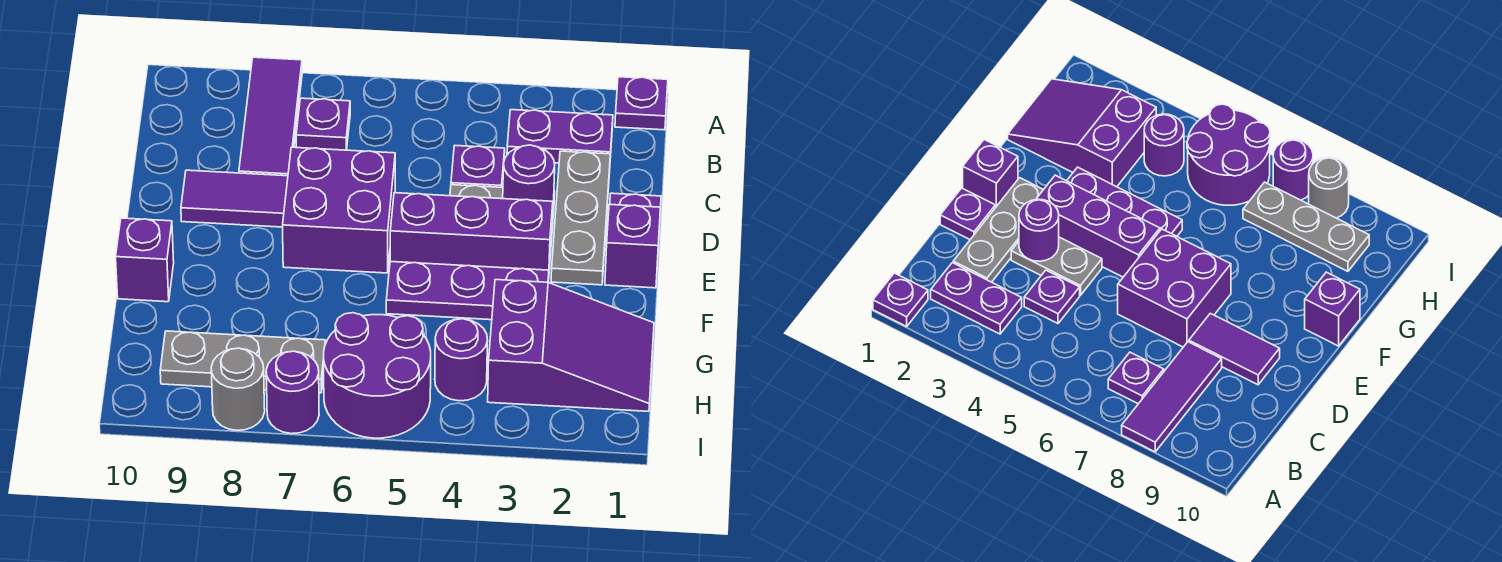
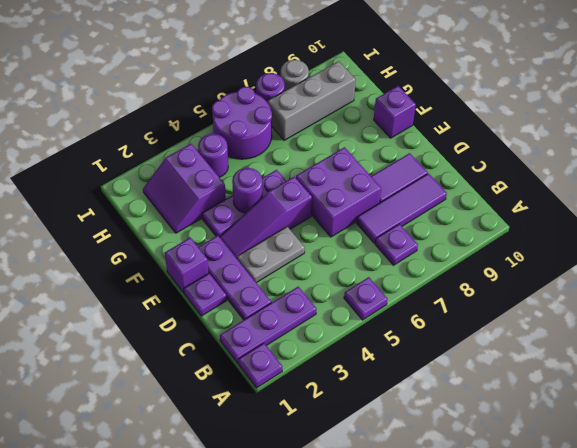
purple 1x3 tile [239,57,302,176] -> purple 1x3 tile turned to [357,174,447,243]
purple 1x2 plate [507,110,613,163] -> purple 1x3 plate [220,287,316,363]
grey 1x3 plate [551,151,610,285] -> purple 1x3 plate [198,236,271,320]
purple 1x1 plate [451,146,505,187] -> purple 1x1 plate moved to [344,277,387,320]
purple 1x1 round brick [503,145,555,211] -> purple 1x1 round brick moved to [232,168,263,213]
purple 1x3 brick [390,193,553,270] -> purple 1x3 slope [220,176,312,258]
purple 2x3 slope [488,280,654,411] -> purple 2x2 slope [143,144,226,233]
grey 1x3 plate [160,331,325,393] -> grey 1x3 brick [268,61,356,140]

